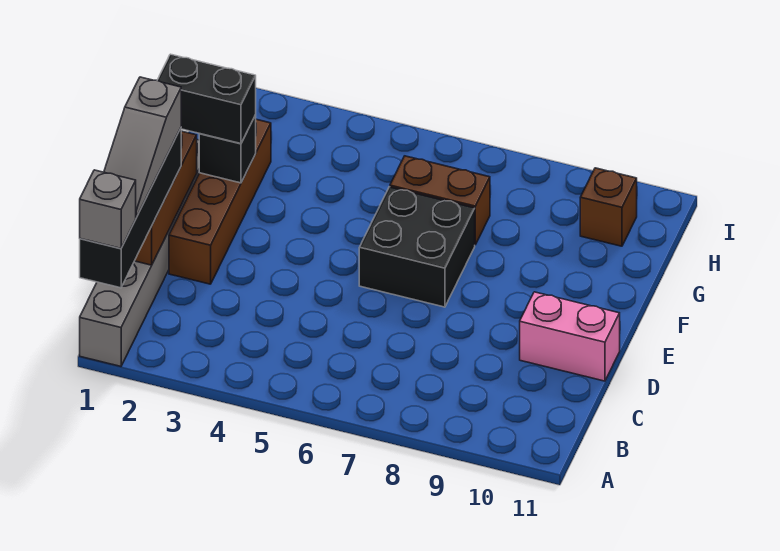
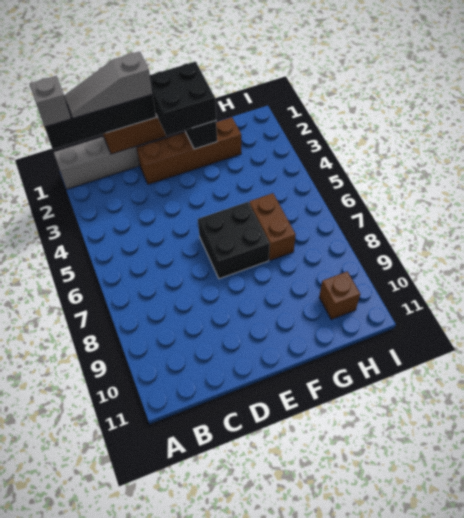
pink 1x2 brick [520,292,620,381] -> none
black 1x2 brick [157,54,256,144] -> black 2x2 brick [150,62,216,136]

